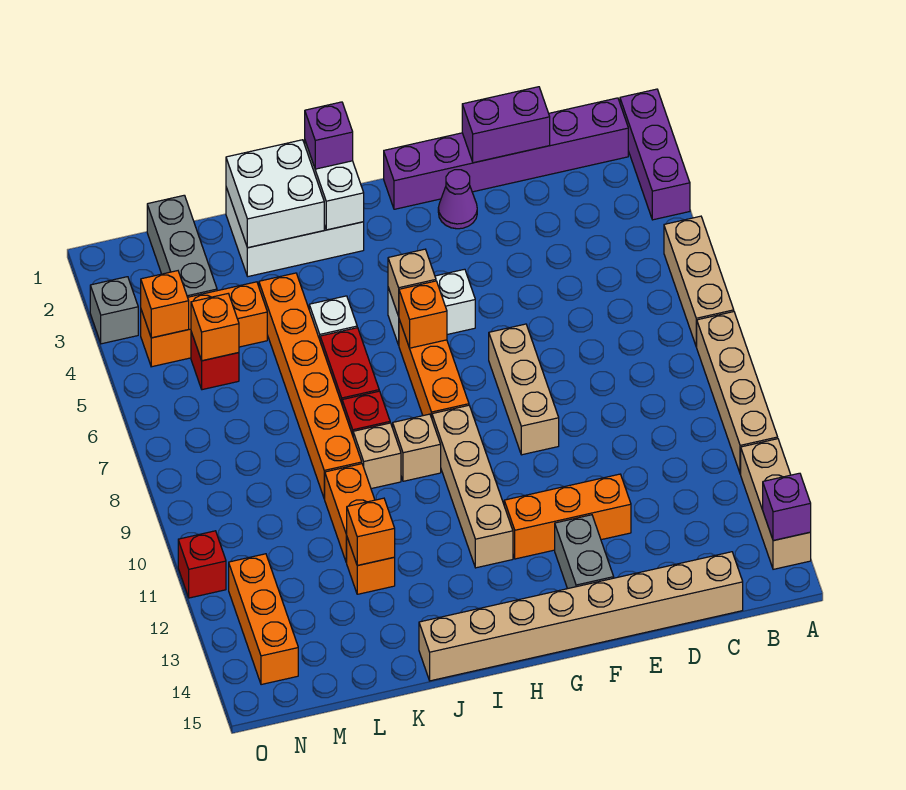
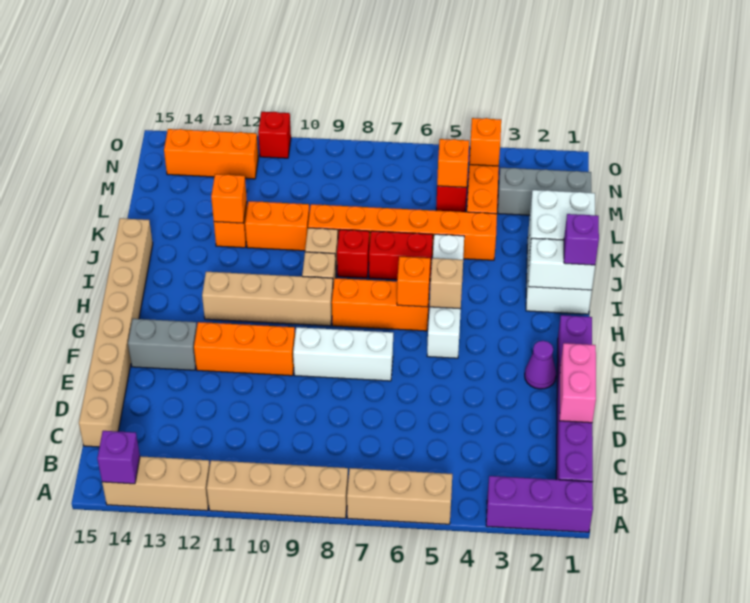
purple 1x2 brick [462,87,550,163] -> pink 1x2 brick [560,343,596,423]
orange 1x3 brick [504,474,631,559] -> orange 1x3 brick turned to [194,322,295,376]
tan 1x3 brick [489,324,559,455] -> white 1x3 brick [293,327,393,381]
grey 1x1 brick [90,277,138,344] -> none

